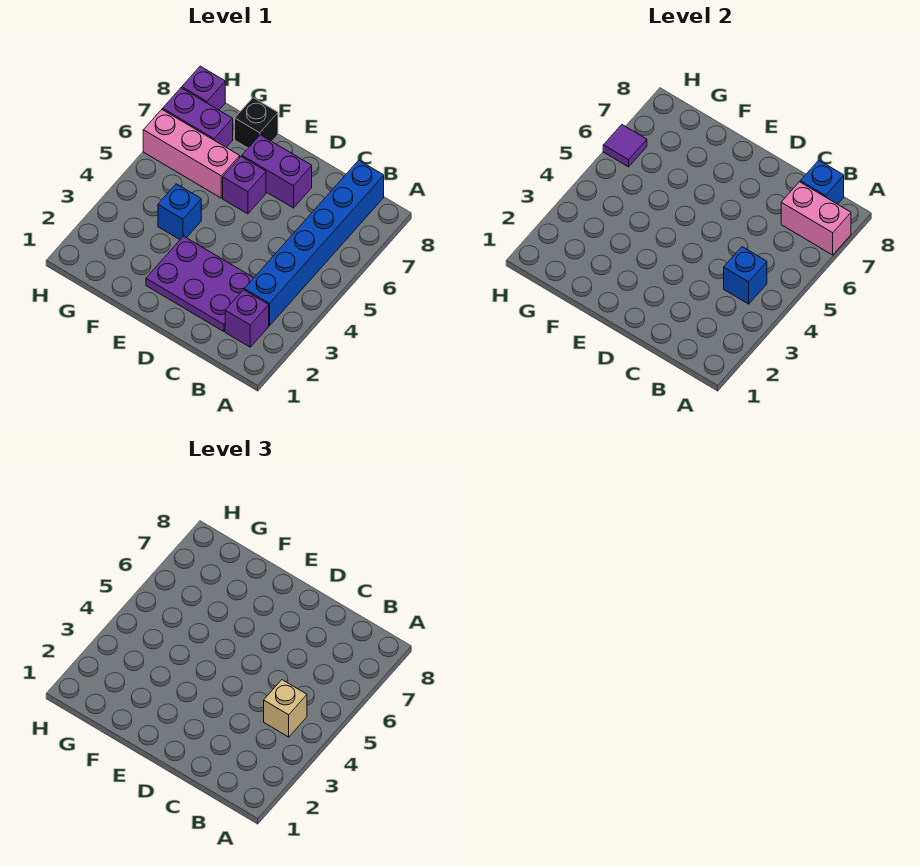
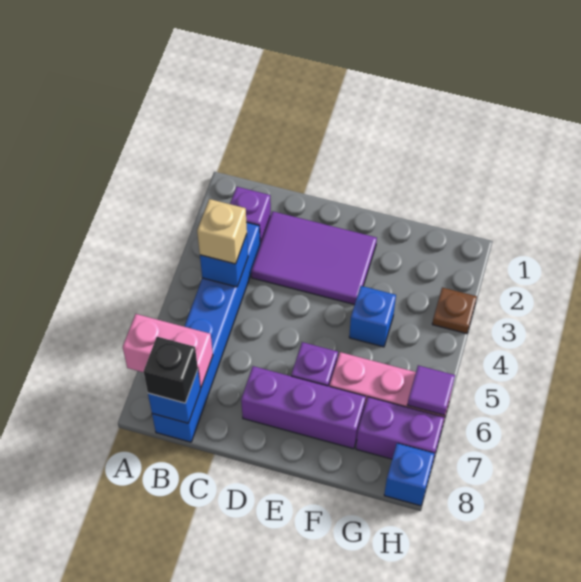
purple 2x3 plate [146,236,253,332] -> purple 2x3 tile [251,211,377,305]
purple 1x2 brick [242,135,312,208] -> purple 1x3 brick [241,366,366,449]
black 1x1 brick [235,98,278,148] -> black 1x1 brick moved to [143,337,198,403]
none -> brown 1x1 plate [432,288,477,334]
purple 1x1 brick [182,66,225,110] -> blue 1x1 brick [384,443,435,506]

